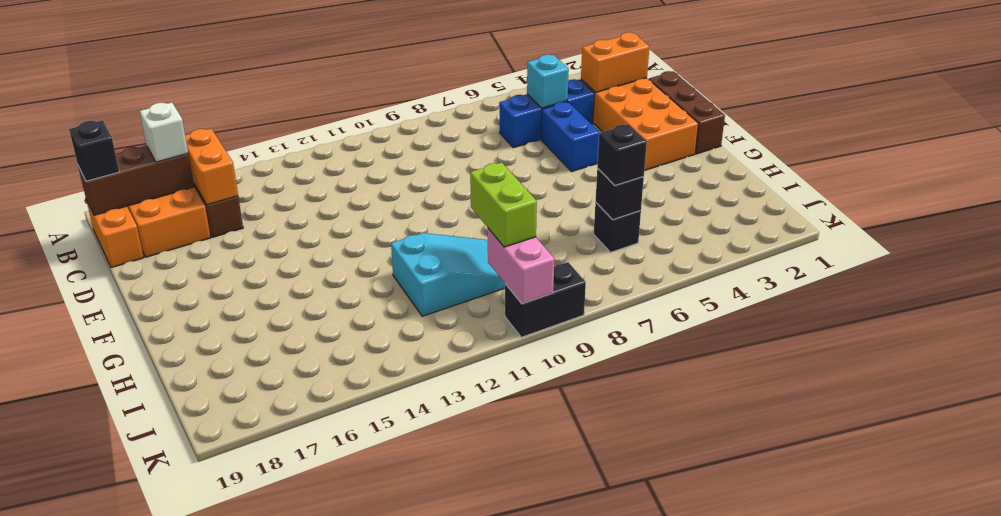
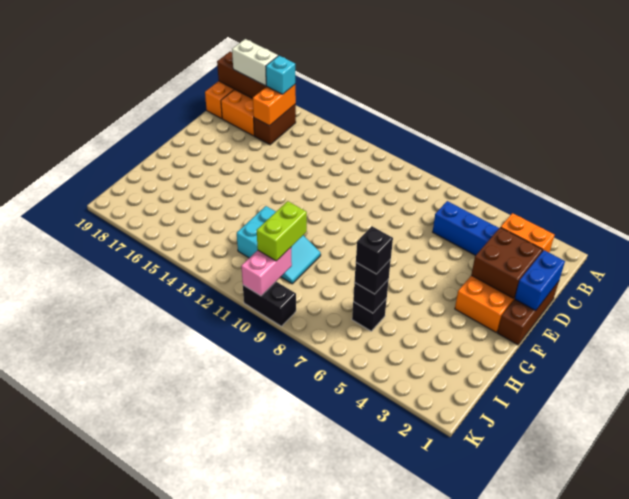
white 1x1 brick [140,103,188,162] -> white 1x2 brick [232,39,278,86]
black 1x1 brick [69,120,119,181] -> black 1x1 brick moved to [356,226,393,274]
cyan 1x1 brick [527,55,569,108] -> cyan 1x1 brick moved to [266,56,295,94]
none -> brown 2x2 brick [471,227,543,298]
blue 1x2 brick [541,102,599,171] -> blue 1x2 brick moved to [515,250,565,311]

